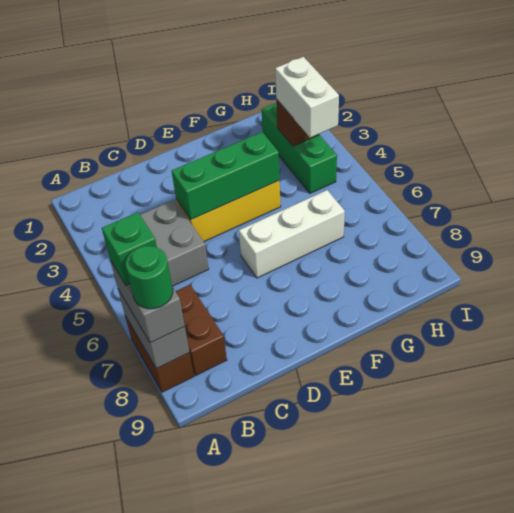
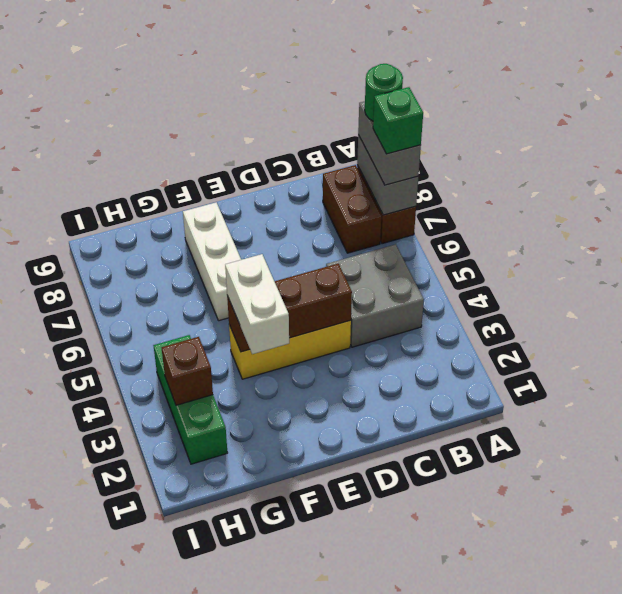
green 1x3 brick [172,132,280,220] -> brown 1x3 brick [227,264,352,352]
white 1x3 brick [239,190,345,278] -> white 1x3 brick turned to [183,202,241,321]
white 1x2 brick [275,57,339,138] -> white 1x2 brick moved to [225,254,289,354]

